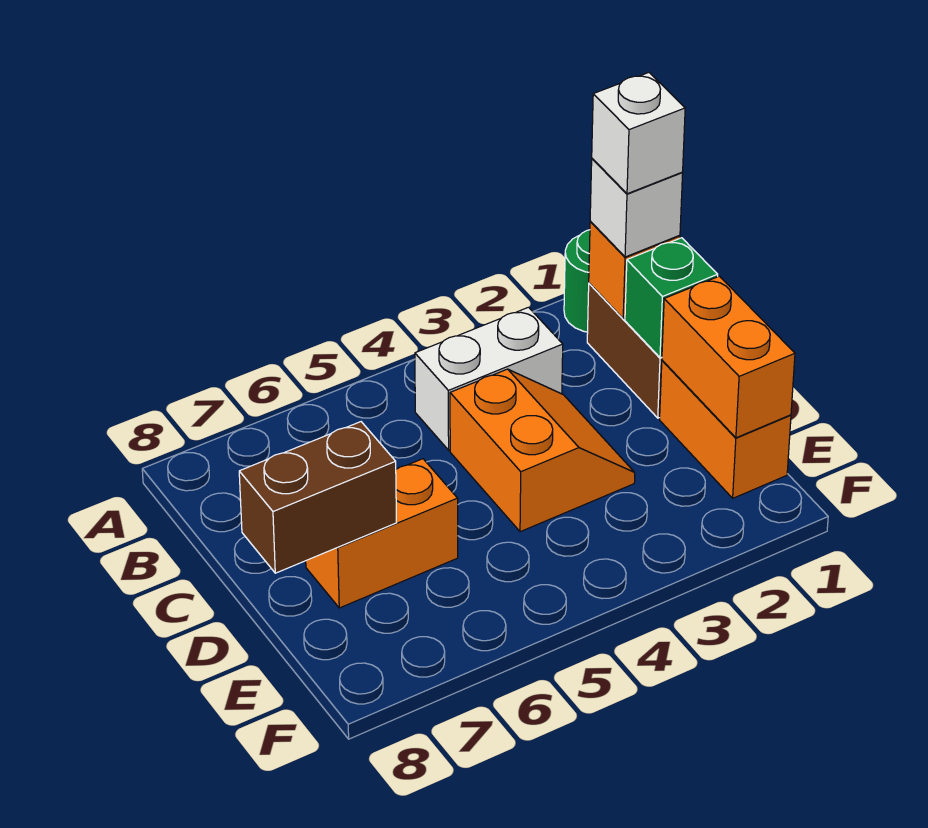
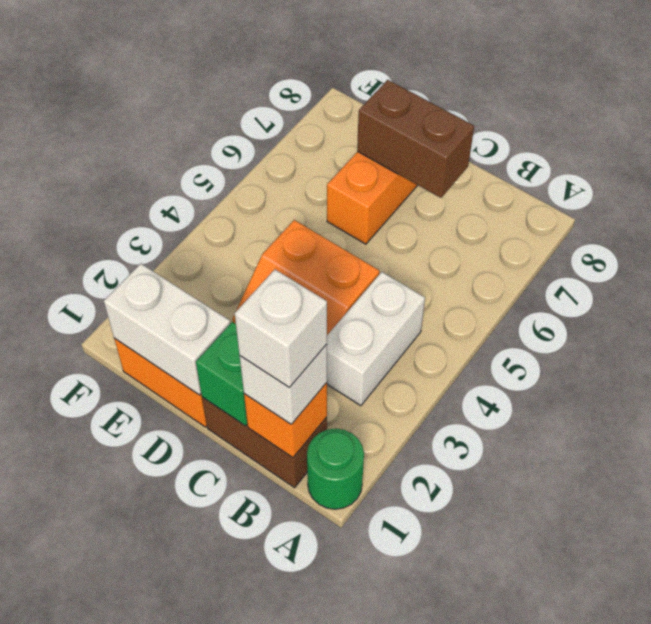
orange 1x2 brick [662,276,795,438] -> white 1x2 brick [104,264,230,395]
brown 1x2 brick [239,422,396,573] -> brown 1x2 brick turned to [357,80,474,198]

